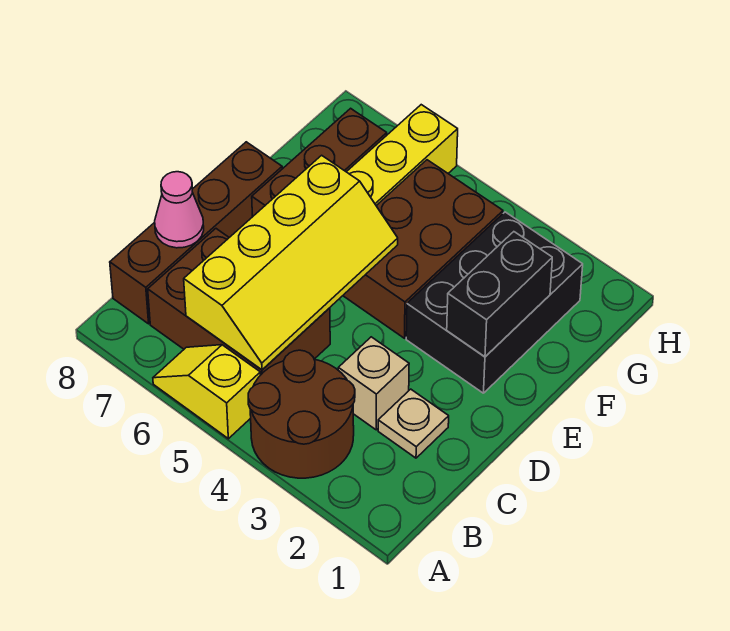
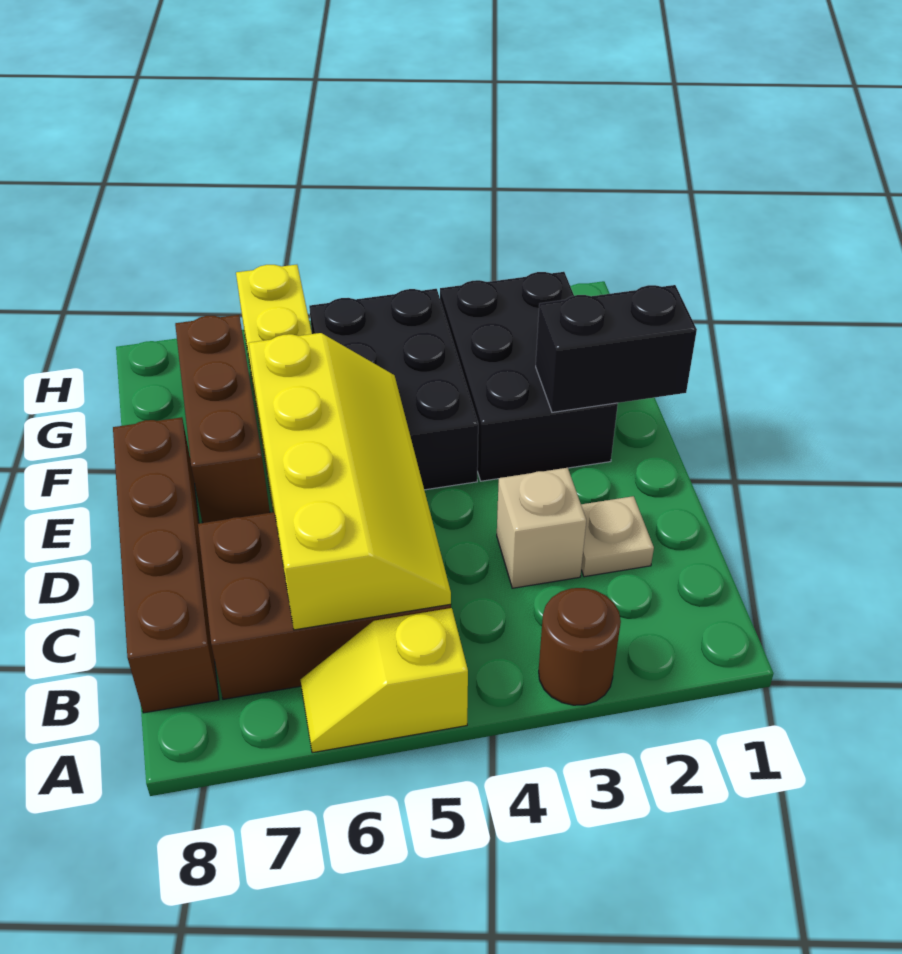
brown 2x2 round brick [248,350,355,478] -> brown 1x1 round brick [539,588,621,705]
pink 1x1 cone [155,172,204,248] -> none
black 1x2 brick [447,232,552,357] -> black 1x2 brick turned to [536,285,697,412]
brown 2x3 brick [343,160,503,338] -> black 2x3 brick [309,289,478,490]

